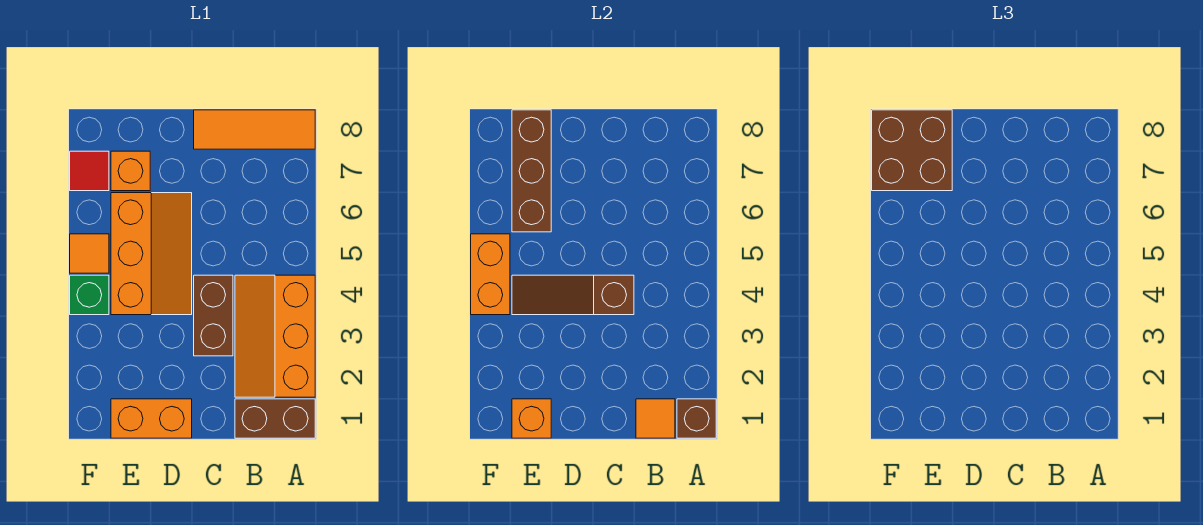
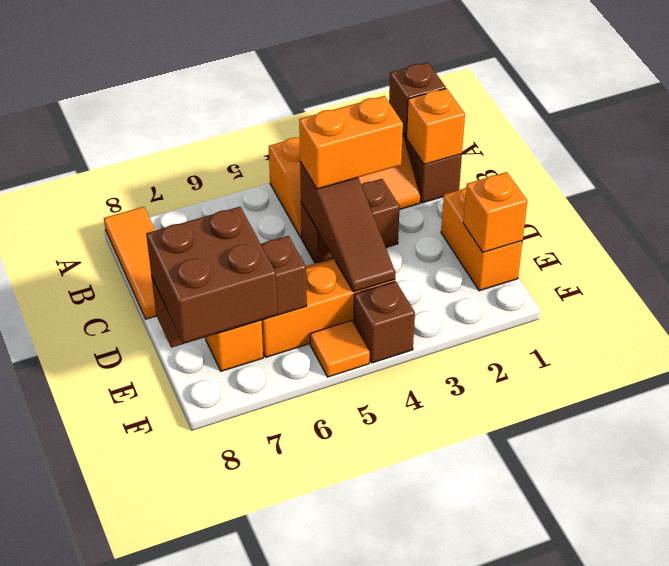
orange 1x1 tile [636,399,675,438] -> orange 1x1 brick [406,88,465,164]
green 1x1 brick [70,275,109,315] -> brown 1x1 brick [354,281,415,363]
orange 1x2 brick [471,234,510,315] -> orange 1x2 brick moved to [299,96,403,189]
red 1x1 tile [70,151,109,191] -> none

